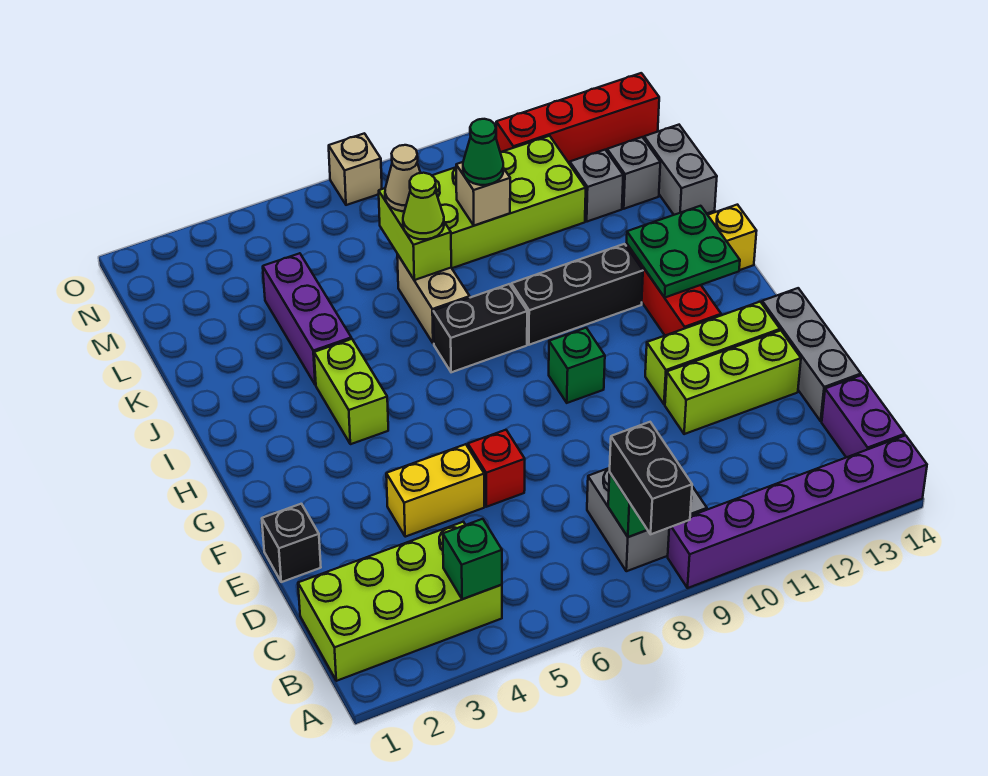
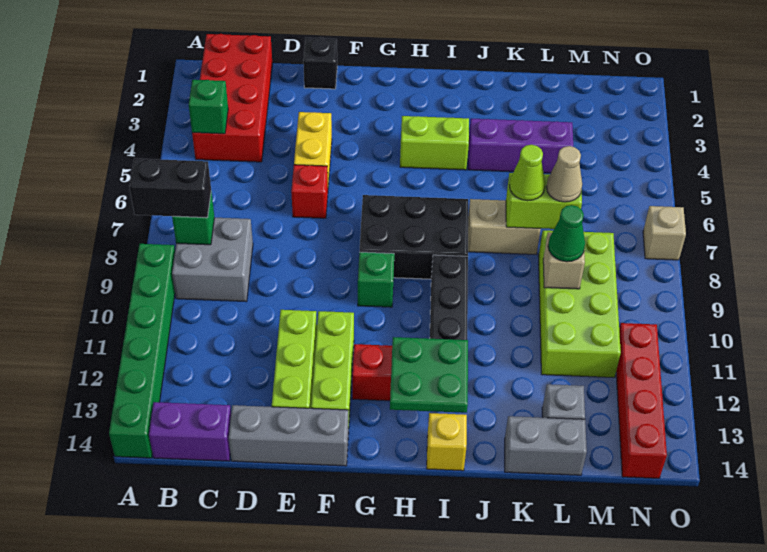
purple 1x6 brick [668,435,927,588] -> green 1x6 brick [109,244,175,458]
lime 2x4 brick [298,522,502,681] -> red 2x4 brick [192,34,272,162]
black 1x2 brick [433,284,527,372] -> black 2x3 brick [360,195,468,279]
grey 1x1 brick [570,150,623,222] -> none

